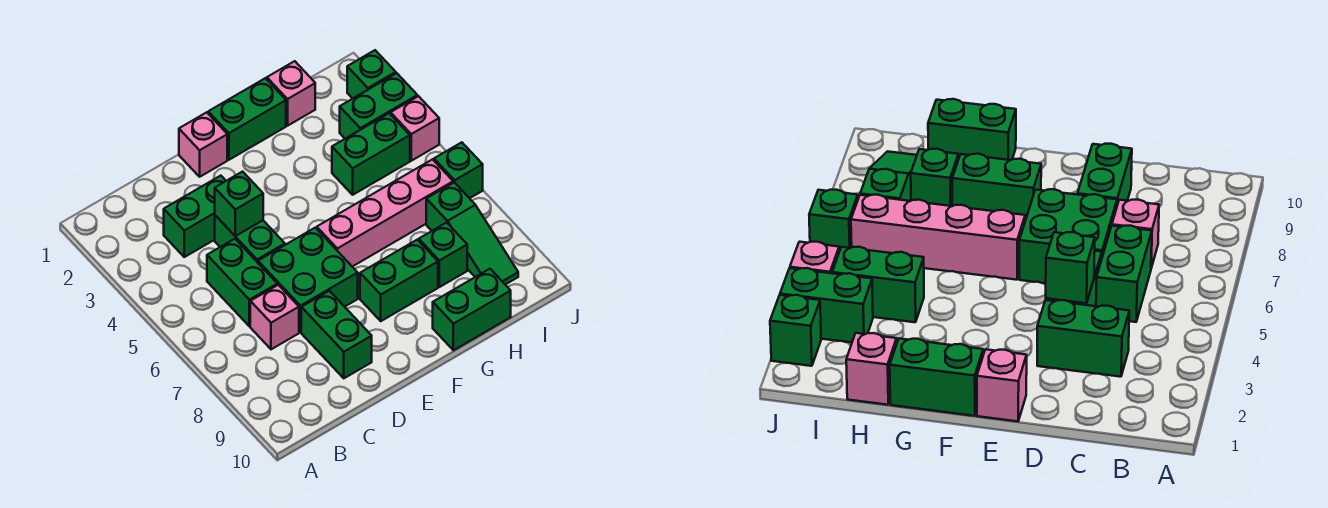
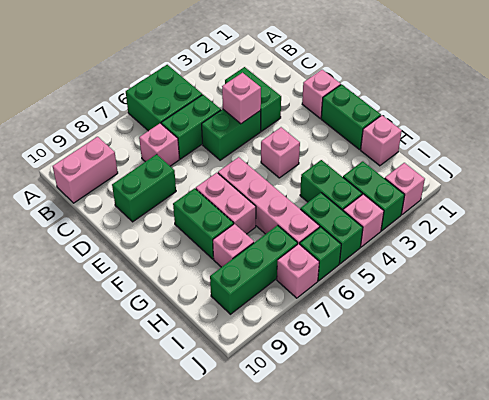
none -> pink 1x2 brick [53,137,118,203]
green 1x1 brick [215,172,263,236] -> pink 1x1 brick [222,73,261,124]
green 2x2 brick [258,228,358,332] -> green 2x2 brick moved to [126,65,202,131]
none -> pink 1x1 brick [261,127,300,178]
none -> pink 1x2 brick [196,173,256,234]
green 1x2 brick [433,269,511,350] -> green 1x2 brick moved to [301,193,363,264]
green 1x1 brick [419,223,467,287] -> pink 1x1 brick [213,224,254,267]
green 1x3 slope [426,183,518,285] -> green 1x3 brick [210,225,298,314]
green 1x1 brick [347,50,396,99] -> pink 1x1 brick [385,163,425,214]
none -> pink 1x1 brick [277,244,319,298]

